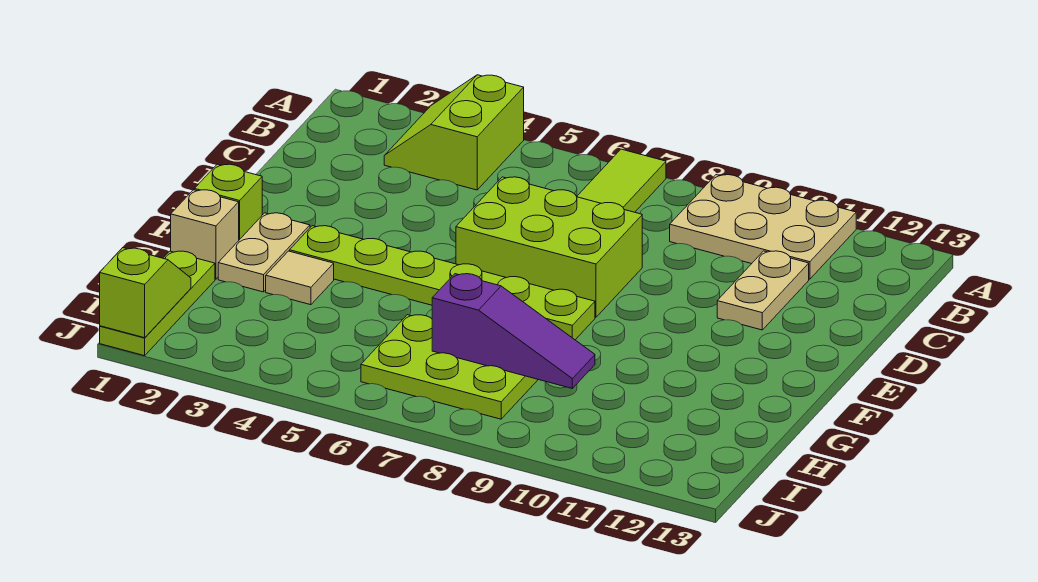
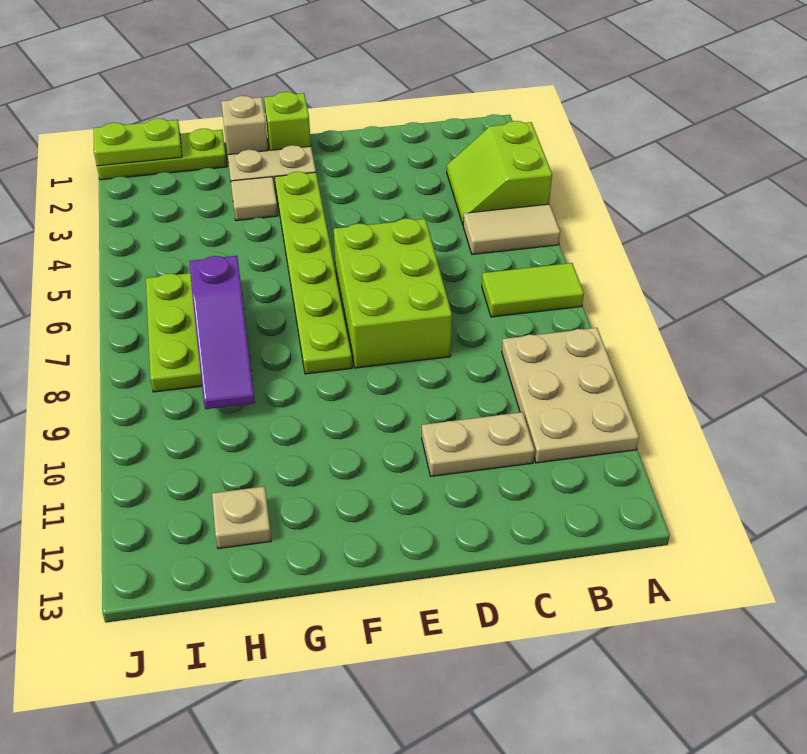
lime 2x2 slope [384,75,524,190] -> lime 2x2 slope turned to [447,121,552,224]
none -> tan 1x2 tile [463,204,560,254]
none -> tan 1x1 plate [212,486,271,549]
lime 1x2 slope [100,248,191,338] -> lime 1x2 plate [94,118,182,166]

